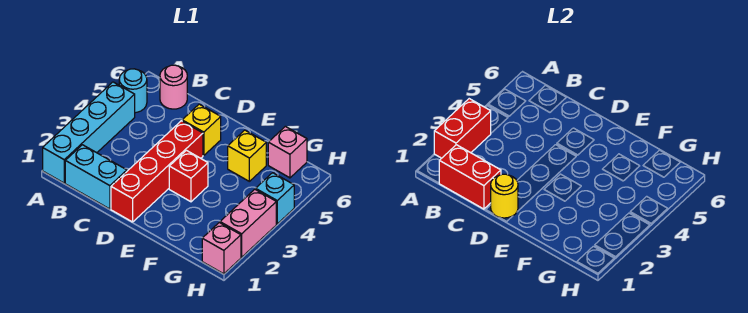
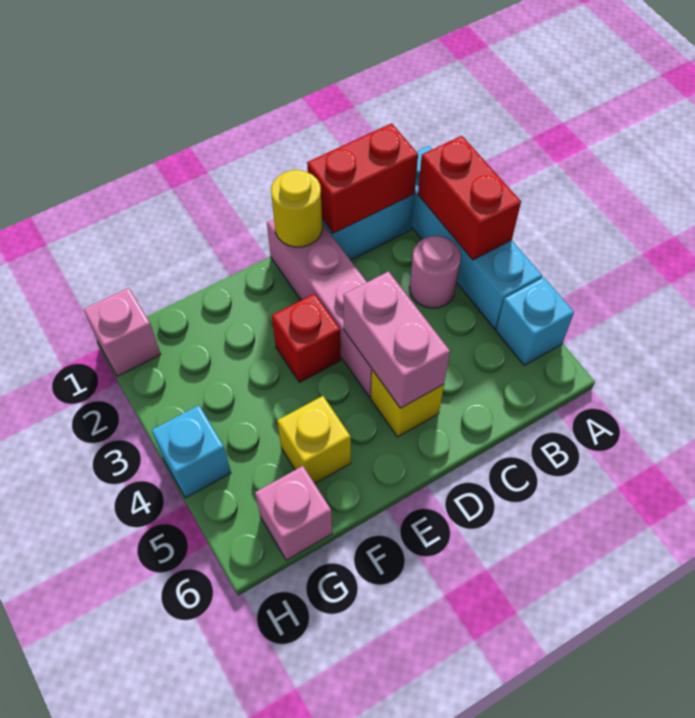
cyan 1x1 round brick [119,69,147,113] -> cyan 1x1 brick [496,277,574,365]
pink 1x1 round brick [160,65,187,109] -> pink 1x1 round brick moved to [410,236,461,308]
red 1x4 brick [111,121,203,222] -> pink 1x4 brick [267,219,372,397]
pink 1x2 brick [220,189,276,257] -> pink 1x2 brick moved to [343,272,450,408]

